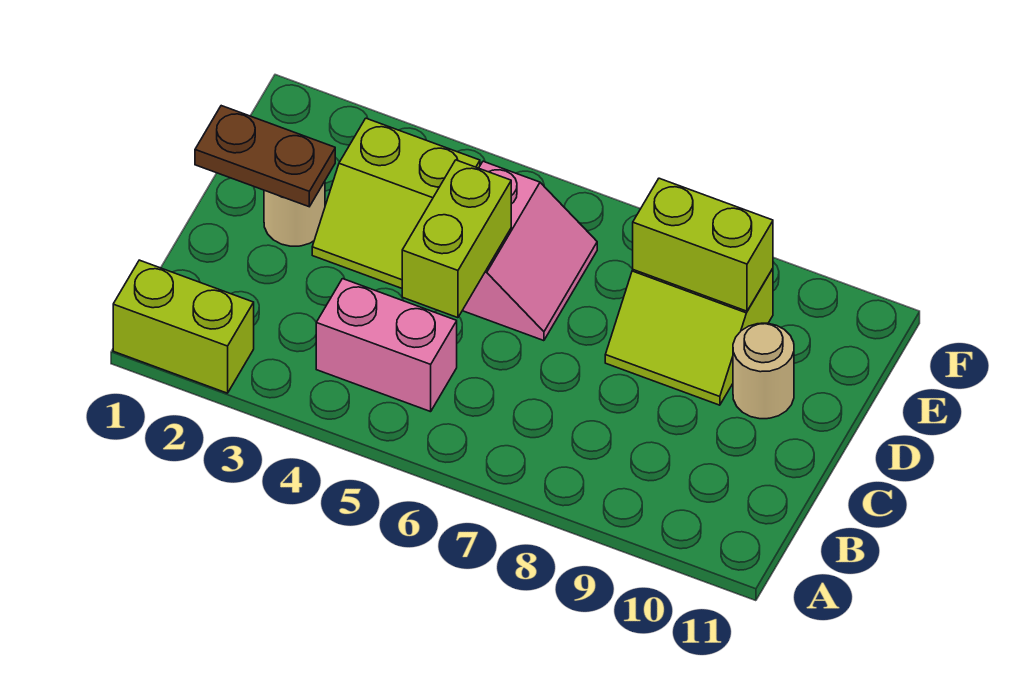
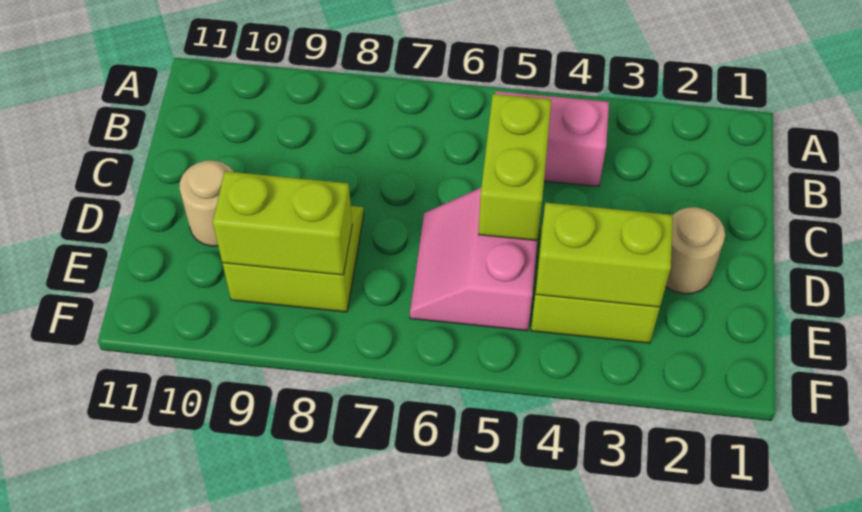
lime 1x2 brick [113,260,254,393] -> lime 1x2 brick moved to [536,203,673,307]
brown 1x2 plate [195,106,335,207] -> none

